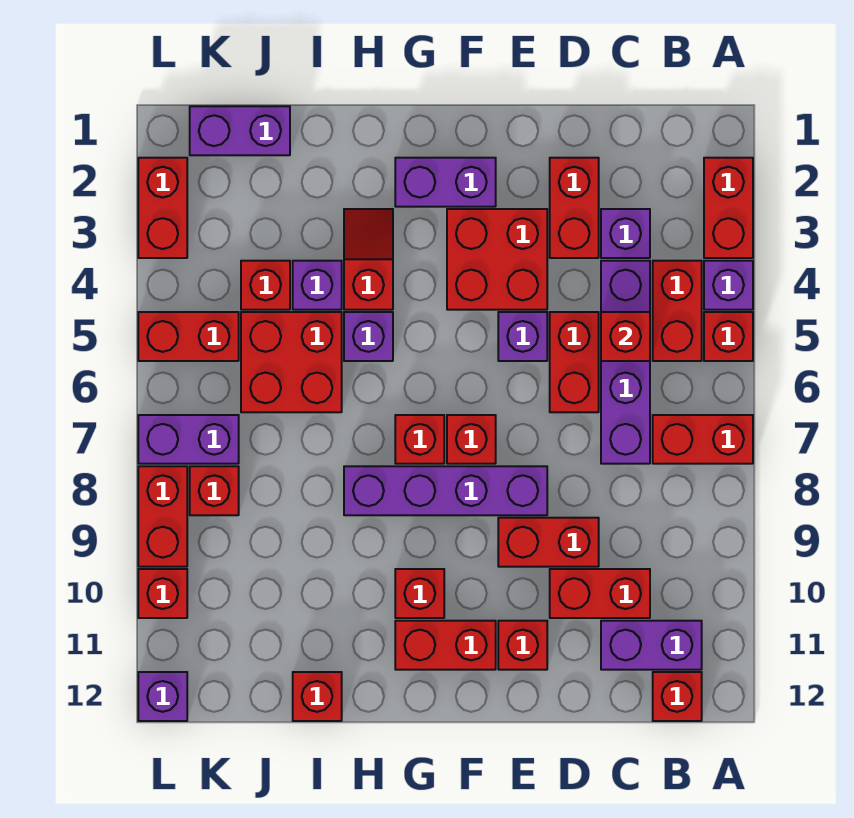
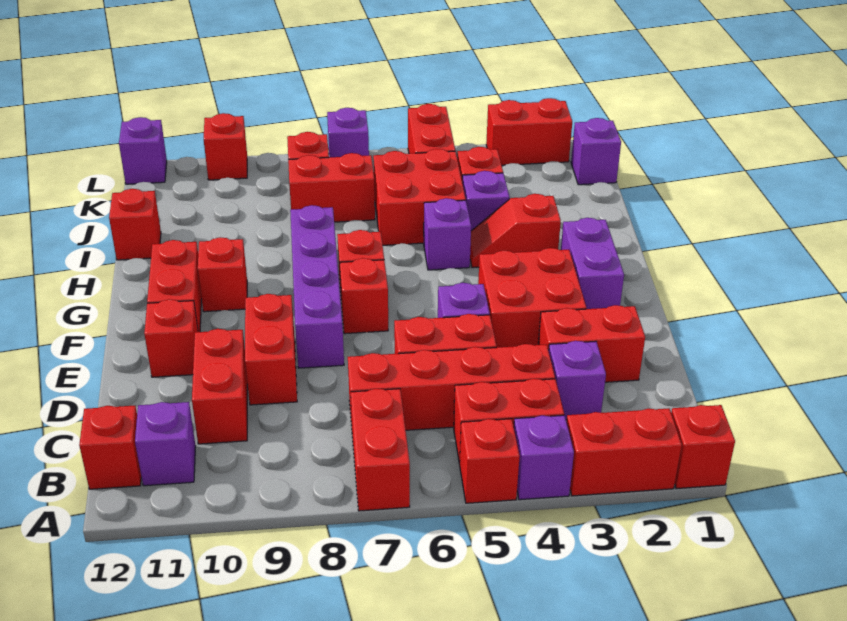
purple 1x2 brick [601,621,702,670] -> purple 1x1 brick [135,402,196,486]
purple 1x4 brick [601,261,650,464] -> red 1x4 brick [348,344,555,430]
red 1x1 brick [601,312,650,361] -> red 1x1 brick moved to [671,405,735,489]
red 1x2 slope [344,209,393,310] -> red 1x2 slope turned to [470,194,561,268]
purple 1x2 brick [190,106,290,155] -> purple 1x1 brick [571,118,621,185]
purple 1x2 brick [138,415,239,464] -> purple 1x1 brick [327,108,369,157]
red 1x2 brick [138,466,187,567] -> red 1x2 brick moved to [288,153,375,222]

